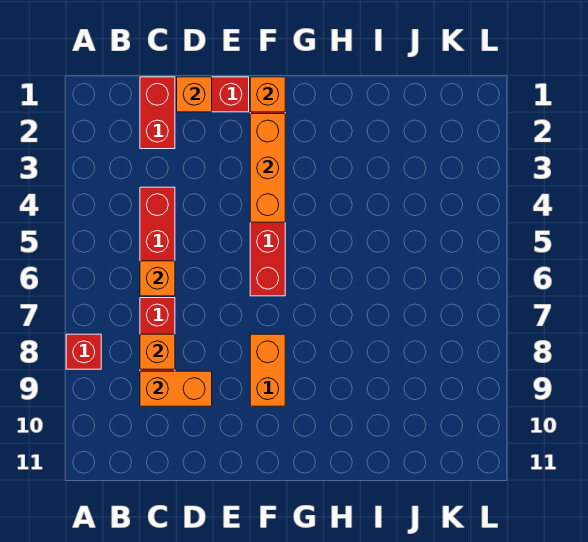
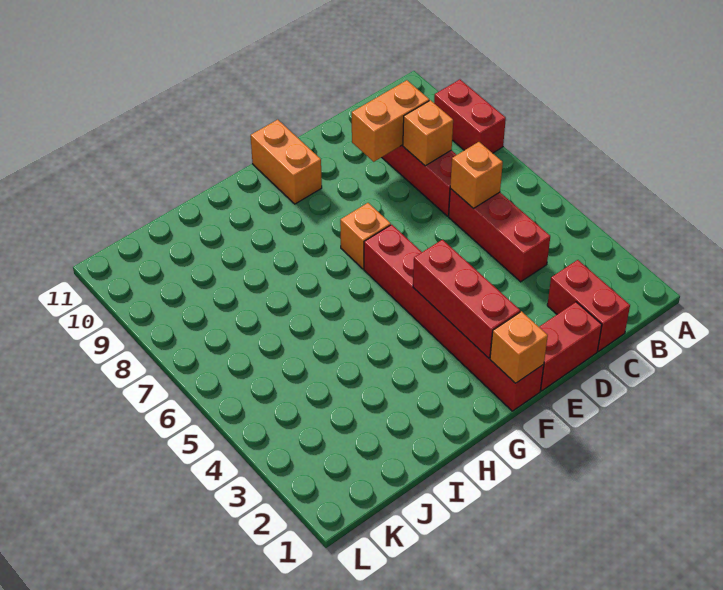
red 1x1 brick [66,334,101,369] -> red 1x2 brick [434,80,506,153]
orange 1x1 brick [177,77,212,112] -> orange 1x1 brick moved to [340,203,391,269]
orange 1x3 brick [250,114,285,222] -> red 1x3 brick [413,240,520,358]
orange 1x2 brick [250,334,285,406] -> orange 1x2 brick moved to [251,120,322,204]

